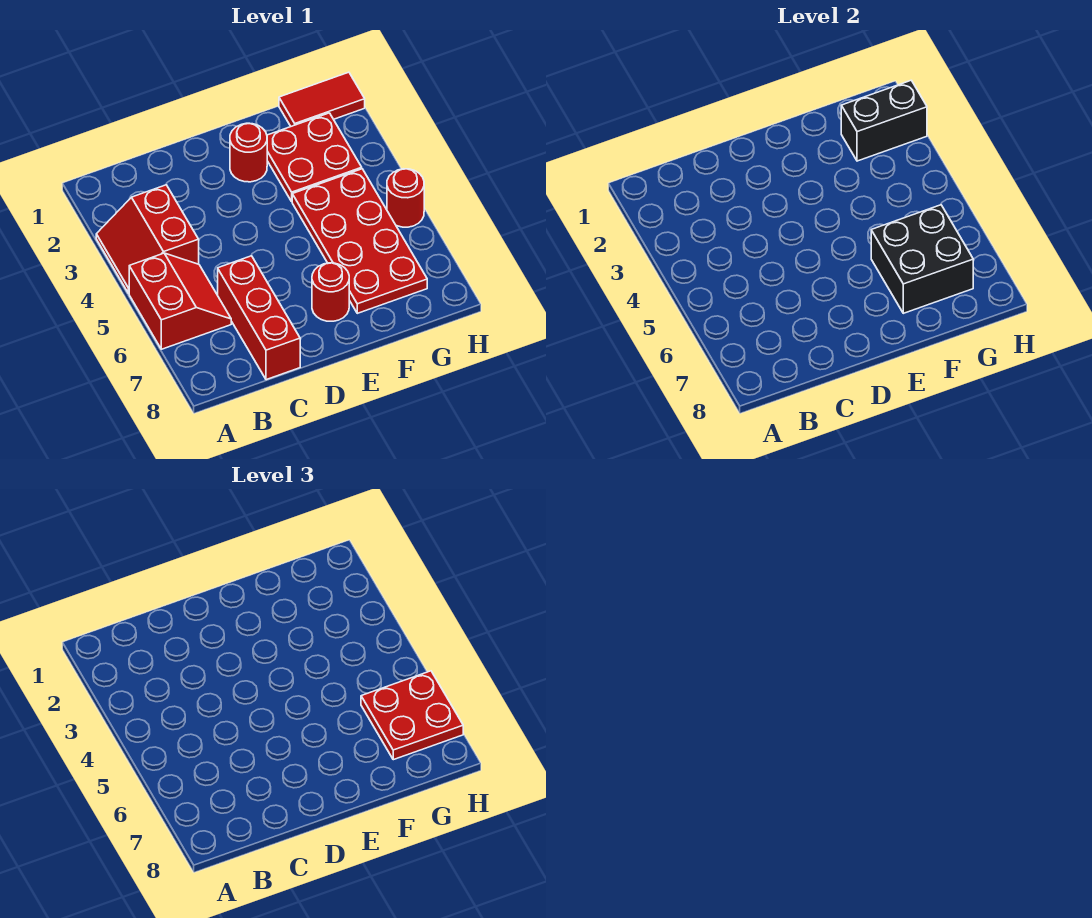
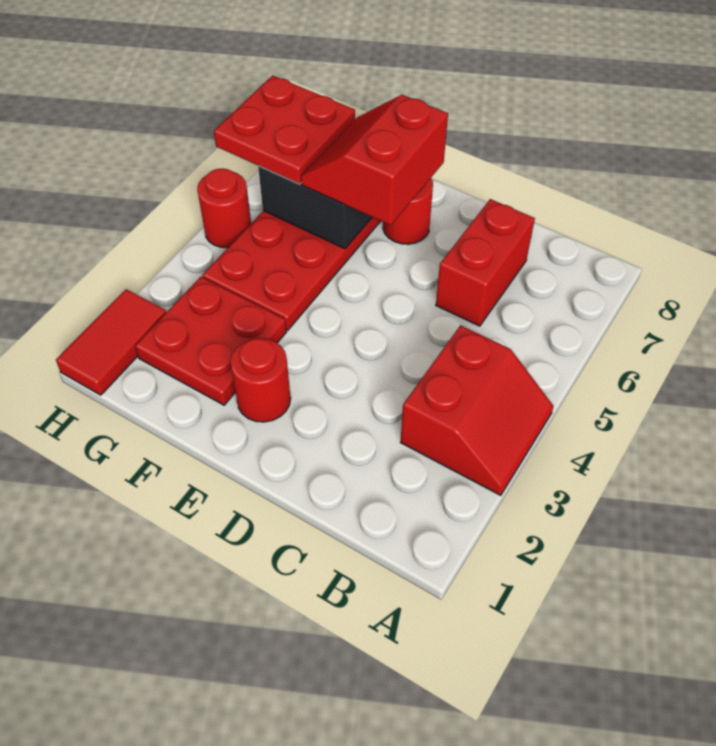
red 2x2 slope [129,253,231,349] -> red 2x2 slope moved to [301,95,448,225]
red 1x3 brick [218,256,300,380] -> red 1x2 brick [436,199,535,326]
red 1x2 tile [279,72,365,126] -> red 1x2 tile turned to [56,289,166,395]
black 1x2 brick [841,80,927,161] -> none

